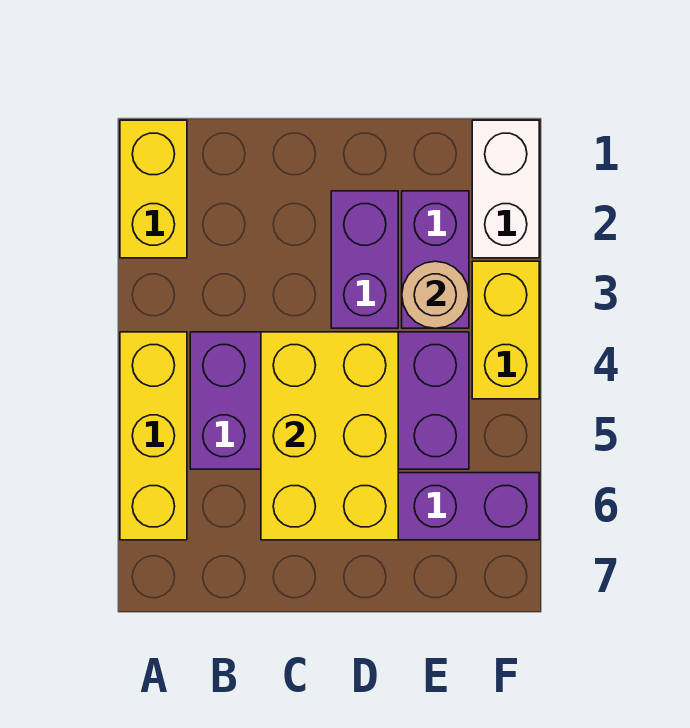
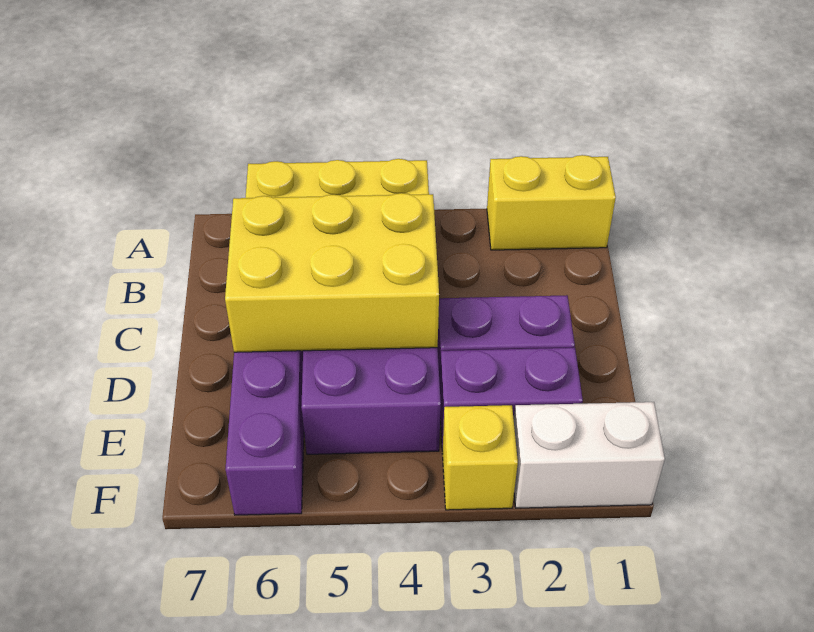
tan 1x1 round brick [402,261,469,328] -> none
yellow 1x2 brick [472,261,539,399] -> yellow 1x1 brick [442,405,518,510]

